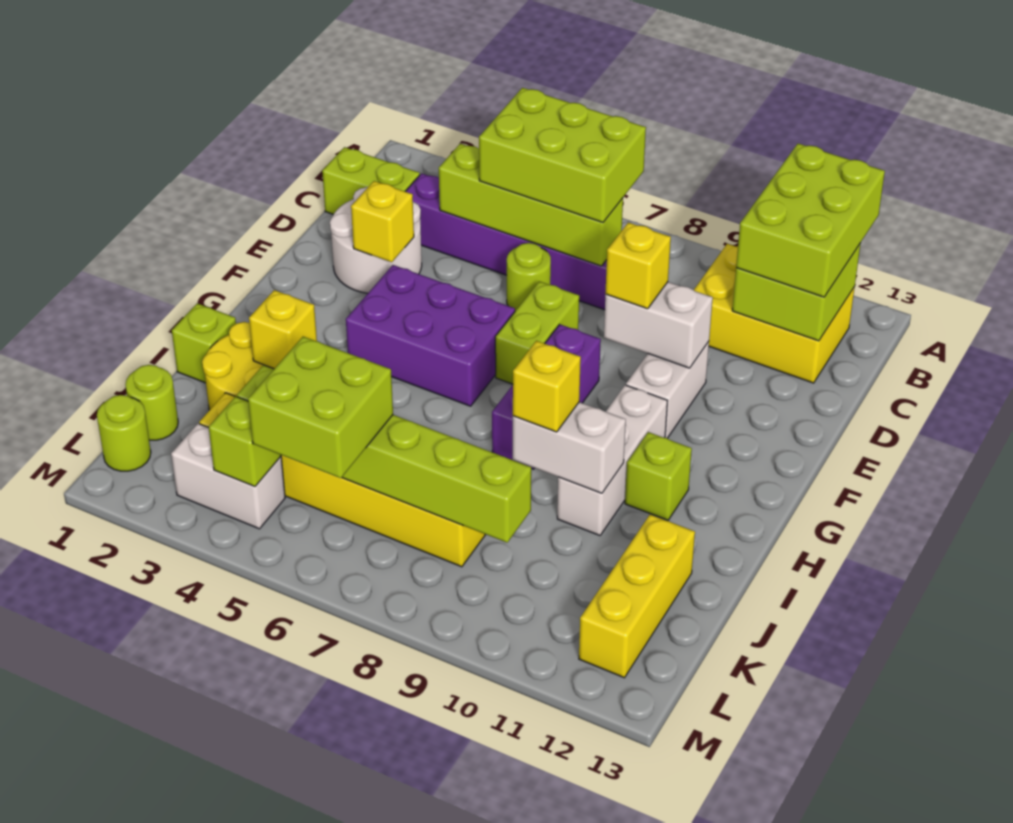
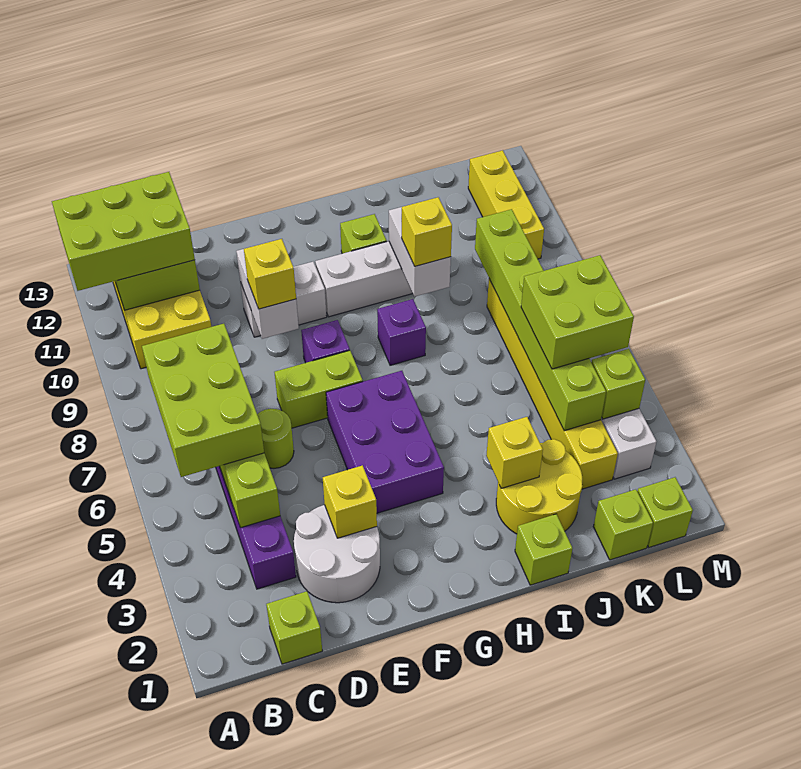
lime 1x2 brick [322,147,420,214] -> lime 1x1 brick [266,591,322,664]
yellow 1x3 brick [579,514,695,678] -> yellow 1x3 brick turned to [468,150,544,259]
lime 1x1 round brick [125,365,178,440] -> lime 1x1 brick [593,489,653,560]
lime 1x1 round brick [97,395,151,471] -> lime 1x1 brick [637,477,693,547]

